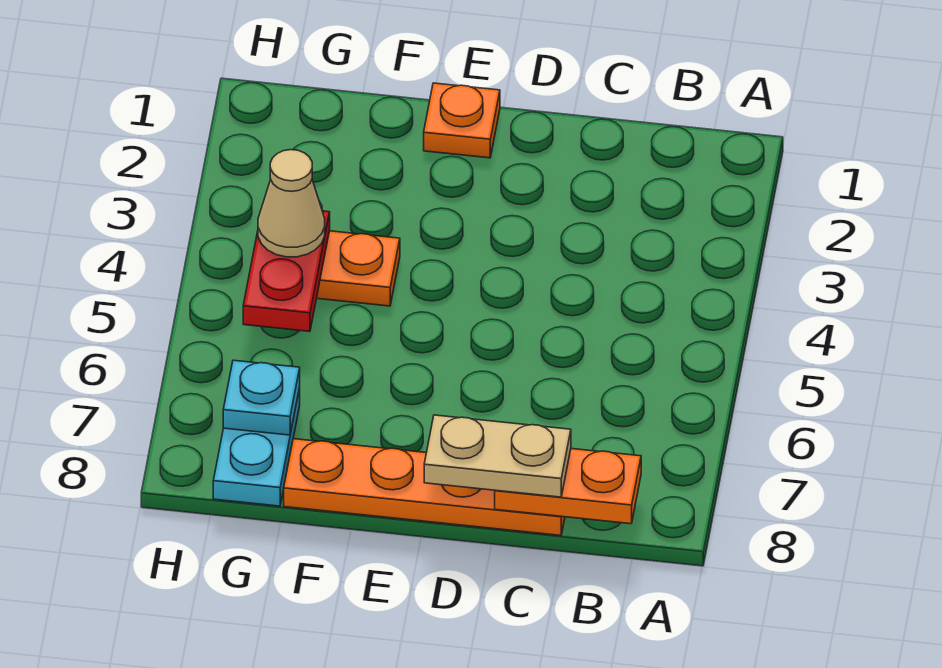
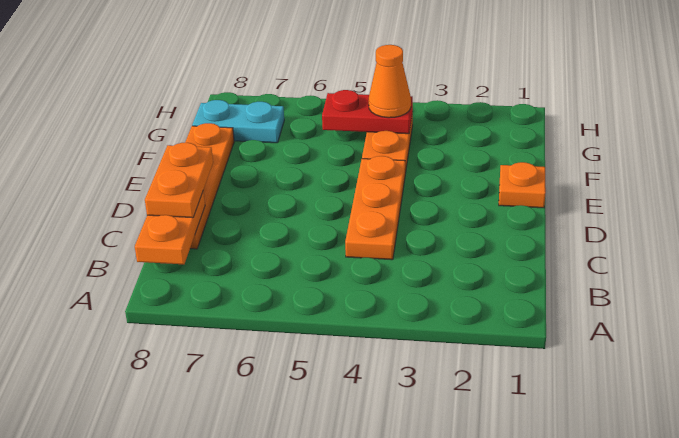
none -> orange 1x3 plate [345,156,405,260]
tan 1x2 plate [424,415,571,497] -> orange 1x2 plate [145,143,213,218]
tan 1x1 cone [258,150,325,257] -> orange 1x1 cone [369,45,411,118]
cyan 1x1 plate [223,360,300,435] -> none

